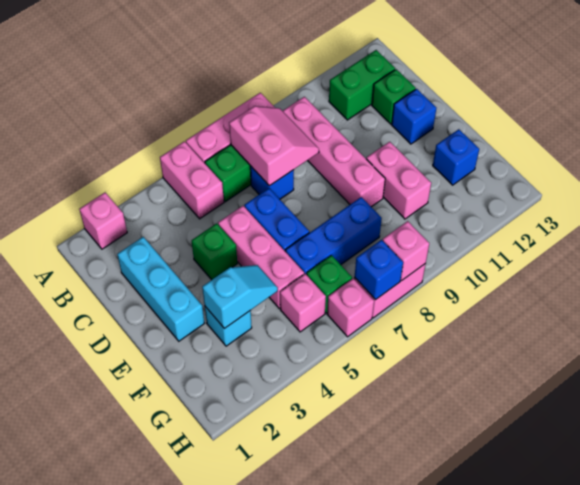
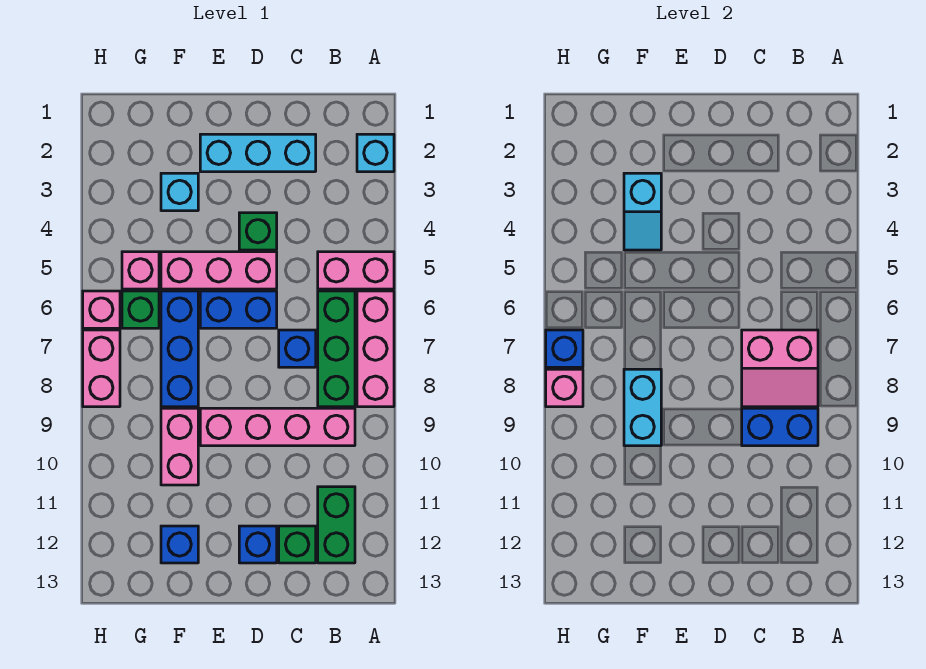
pink 1x1 brick [80,193,127,249] -> cyan 1x1 brick [357,134,394,172]
none -> blue 1x2 brick [742,408,818,446]
pink 1x2 brick [366,142,431,219] -> pink 1x2 brick turned to [161,408,198,485]
none -> cyan 1x2 brick [624,369,661,446]

